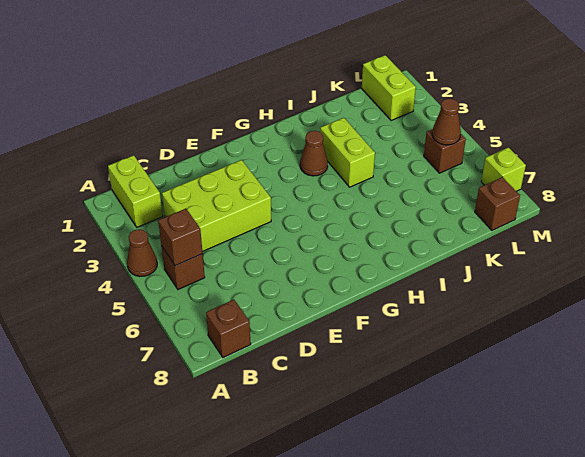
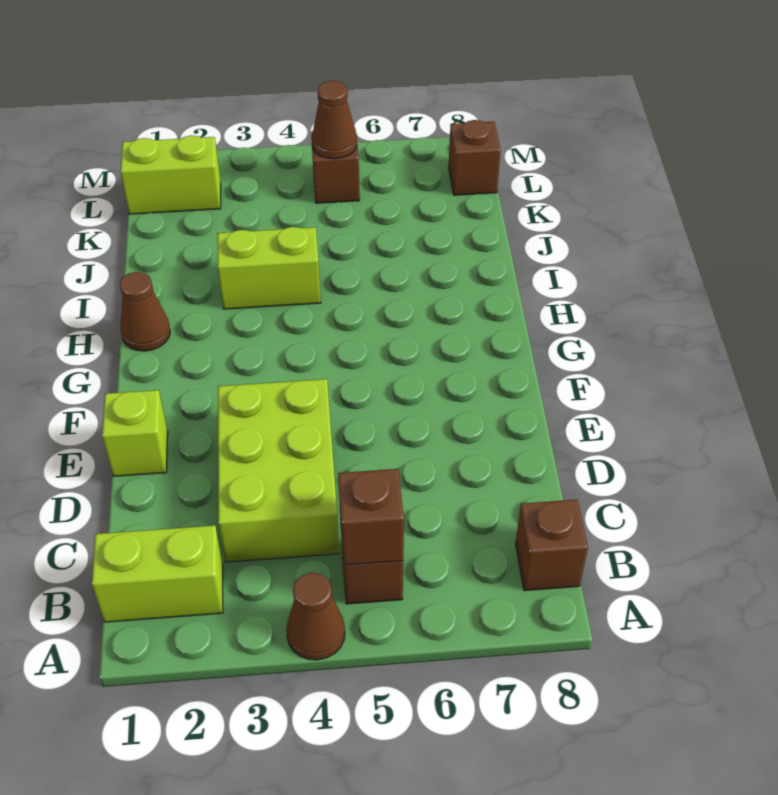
brown 1x1 cone [300,131,328,176] -> brown 1x1 cone moved to [120,272,170,351]
lime 1x1 brick [481,147,526,191] -> lime 1x1 brick moved to [102,390,168,476]

